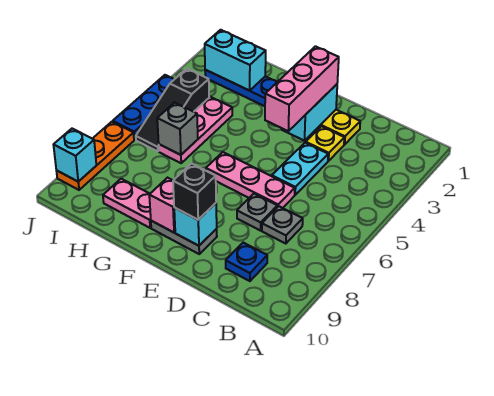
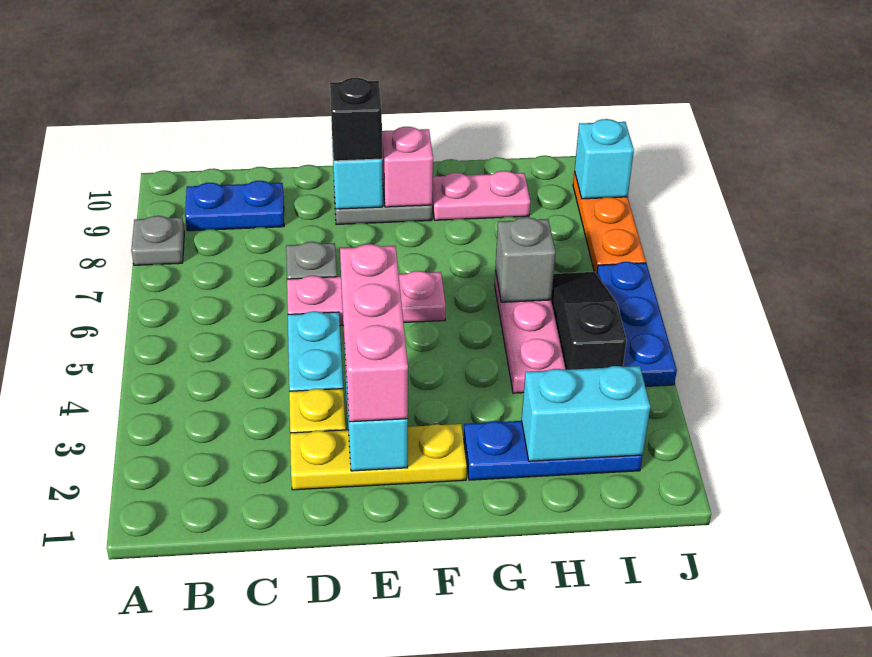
grey 1x1 plate [262,206,303,244] -> grey 1x1 plate moved to [131,216,184,265]
blue 1x1 plate [226,243,267,281] -> blue 1x2 plate [185,181,284,231]

